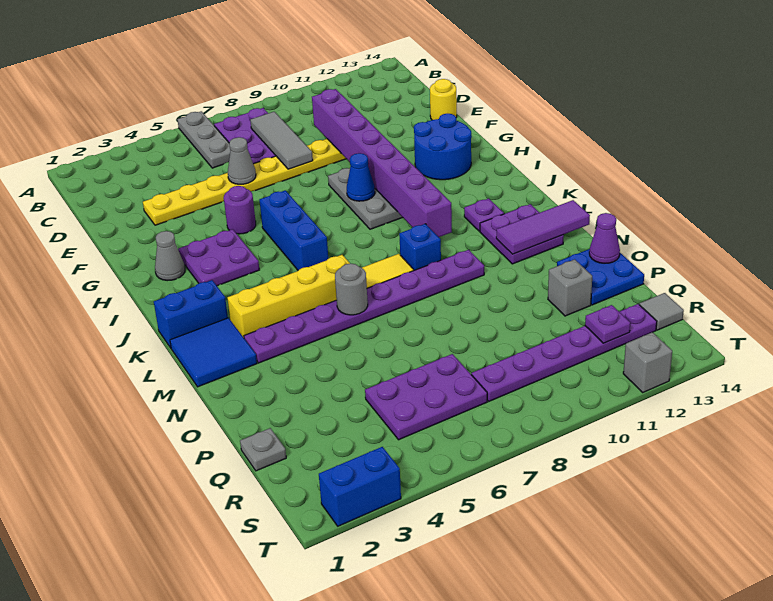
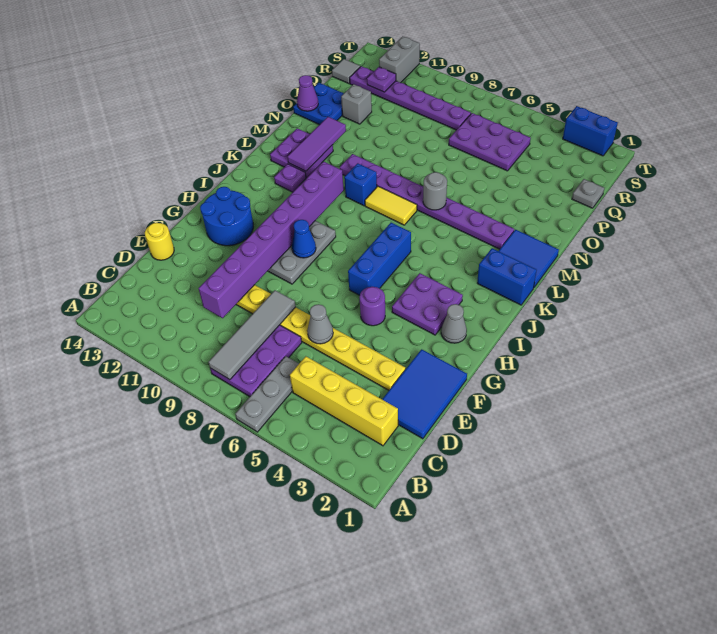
grey 1x3 tile [250,112,313,169] -> grey 1x4 tile [208,290,296,380]
none -> blue 2x3 tile [382,349,467,439]
yellow 1x4 brick [227,255,350,338] -> yellow 1x4 brick moved to [290,356,398,446]
purple 1x3 tile [496,200,590,254] -> purple 1x3 tile turned to [287,117,346,171]
grey 1x1 brick [623,332,672,392] -> grey 1x2 brick [379,36,420,83]

